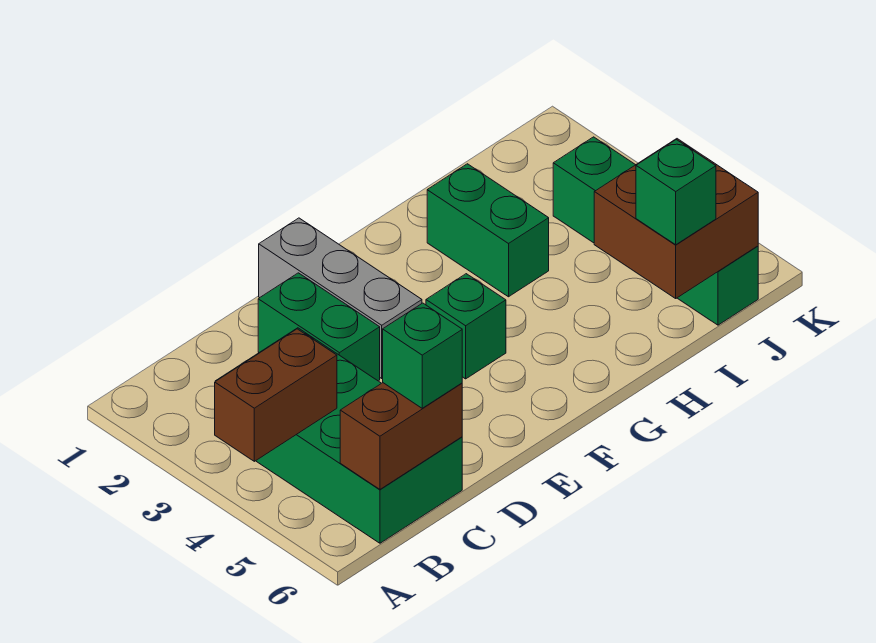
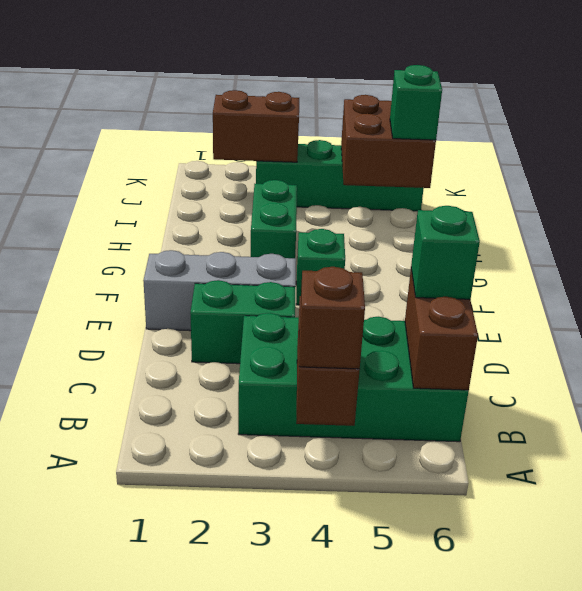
none -> brown 1x1 brick [299,267,365,369]
green 1x2 brick [427,164,549,297] -> green 1x2 brick turned to [250,180,297,258]
none -> brown 1x2 brick [213,90,299,162]

